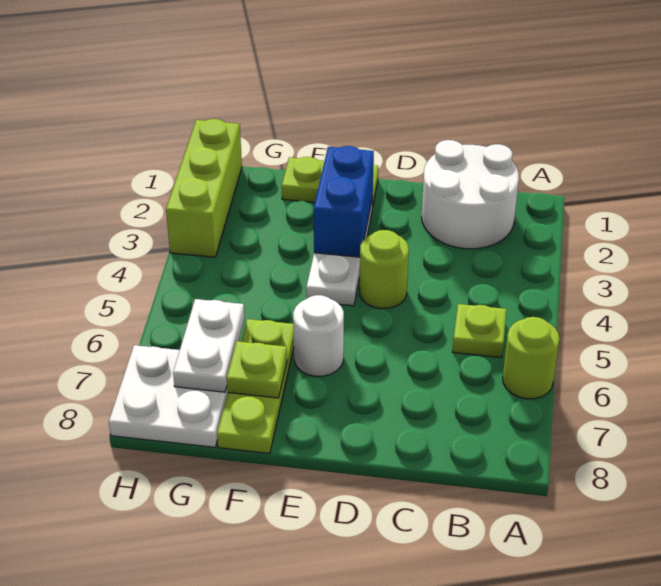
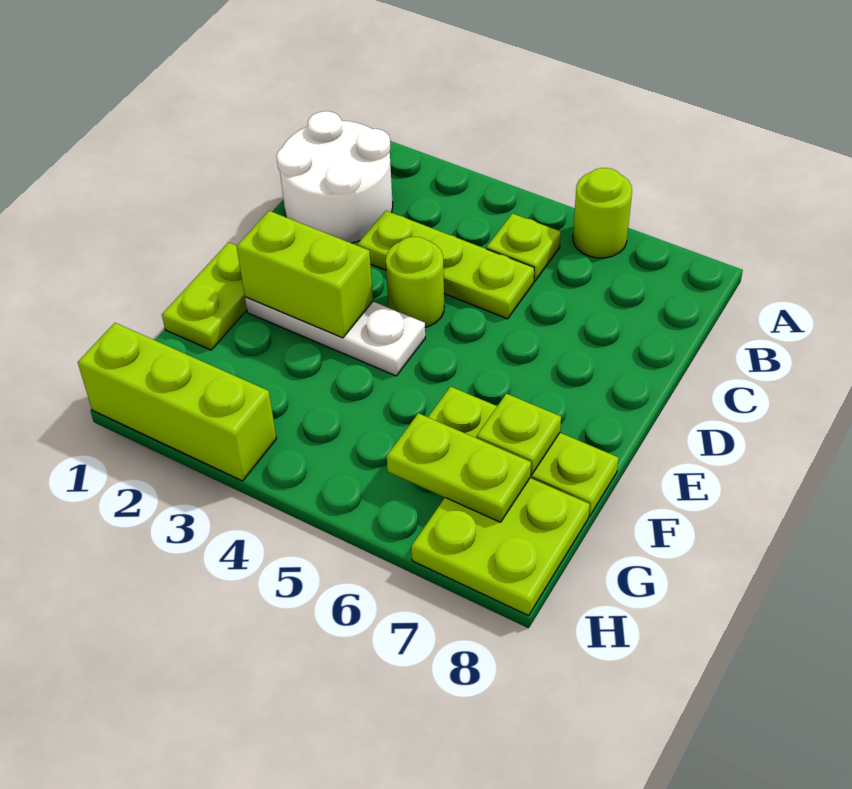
none -> lime 1x3 plate [358,211,534,319]
blue 1x2 brick [314,146,374,257] -> lime 1x2 brick [237,211,373,338]
white 1x1 round brick [293,295,344,376] -> none
white 1x2 plate [173,299,244,392] -> lime 1x2 plate [387,413,531,522]
white 2x2 plate [109,345,228,447] -> lime 2x2 plate [411,478,590,616]

